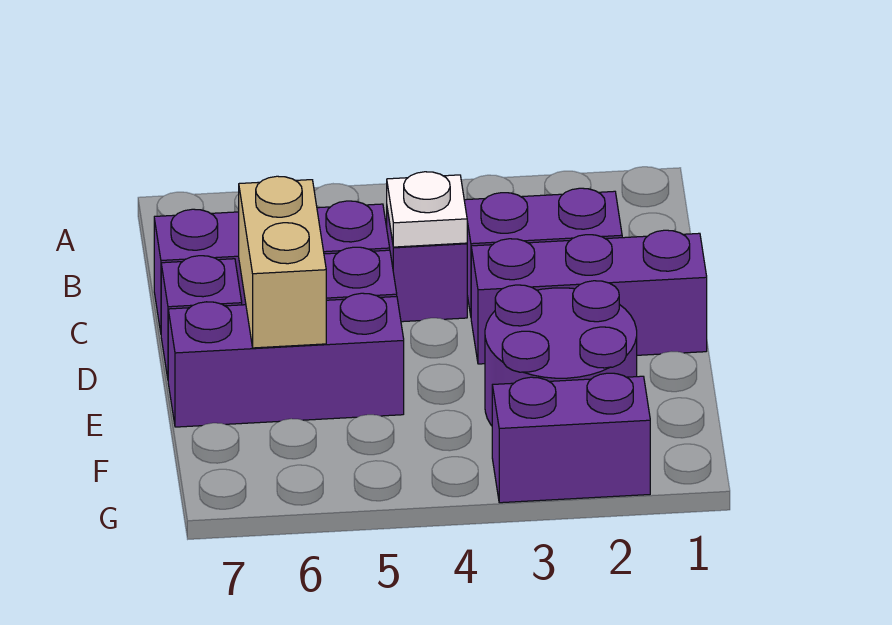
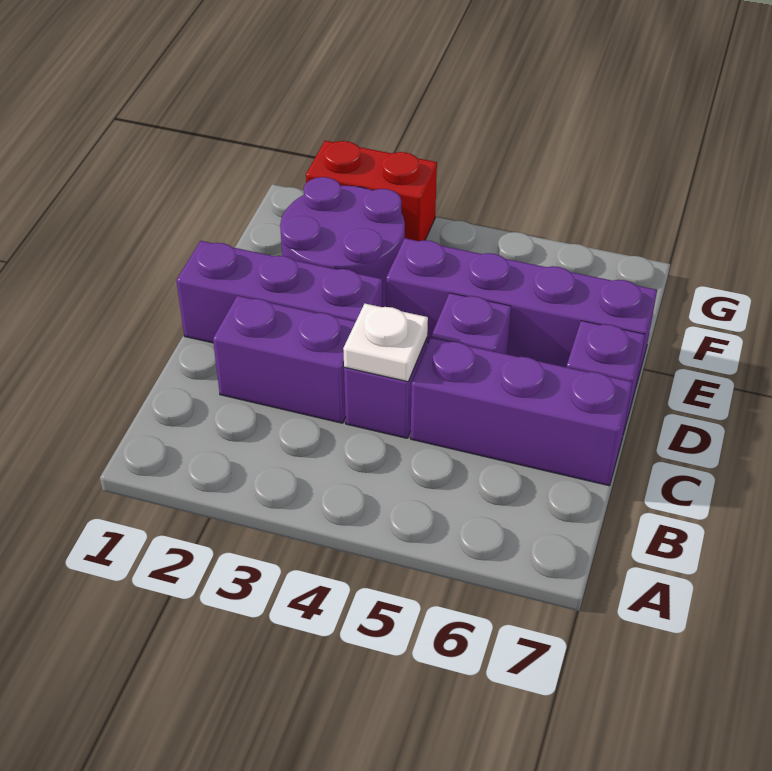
tan 1x2 brick [239,176,326,348] -> none
purple 1x3 brick [168,293,404,427] -> purple 1x4 brick [386,238,657,385]
purple 1x2 brick [492,373,650,503] -> red 1x2 brick [306,141,437,241]

